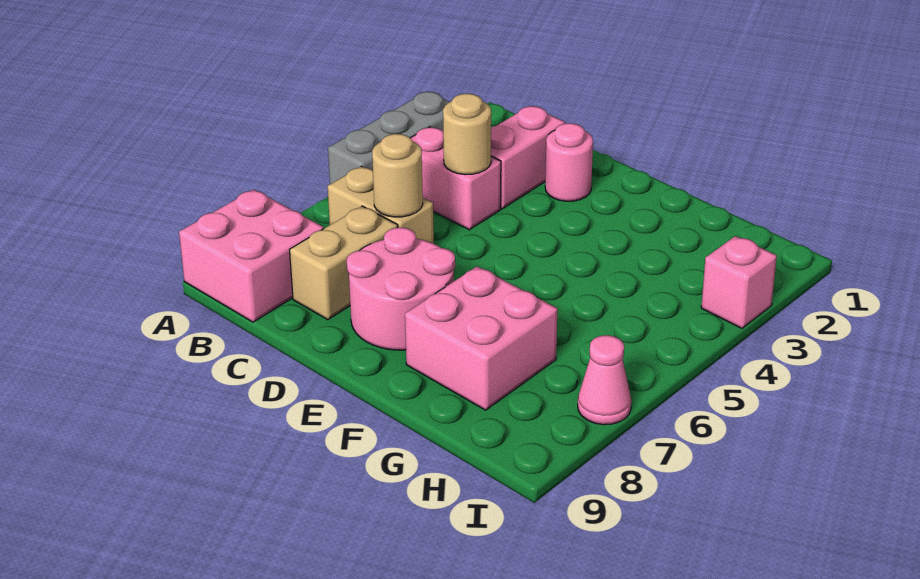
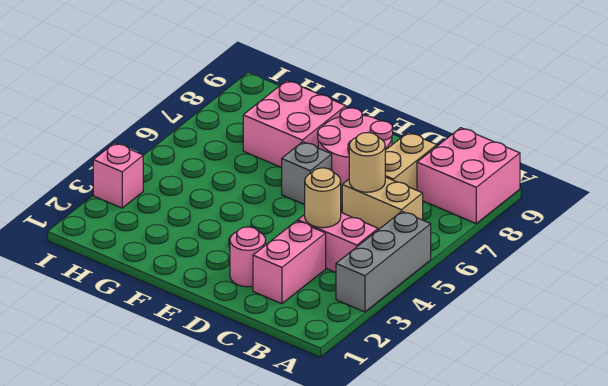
none -> grey 1x1 brick [282,142,332,205]
pink 1x1 cone [578,335,631,425] -> none

